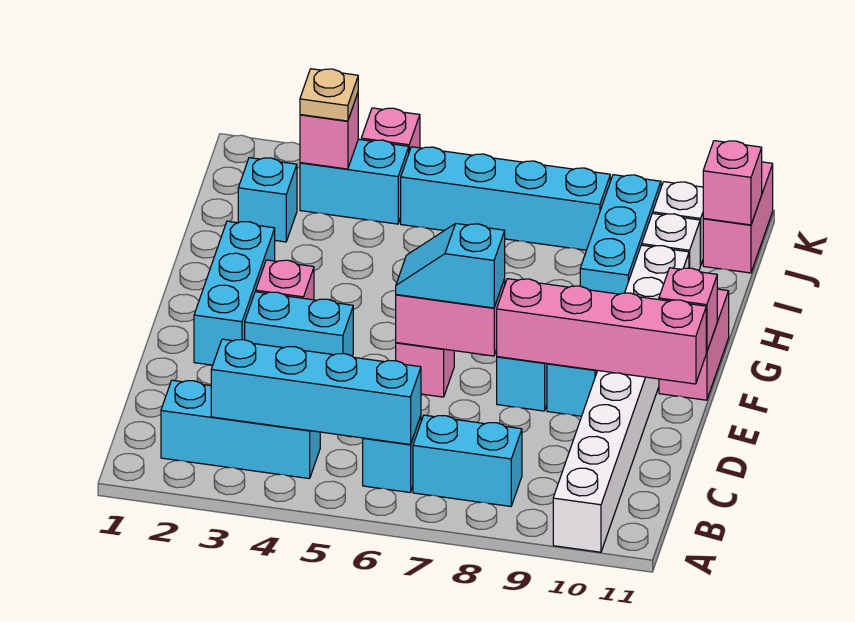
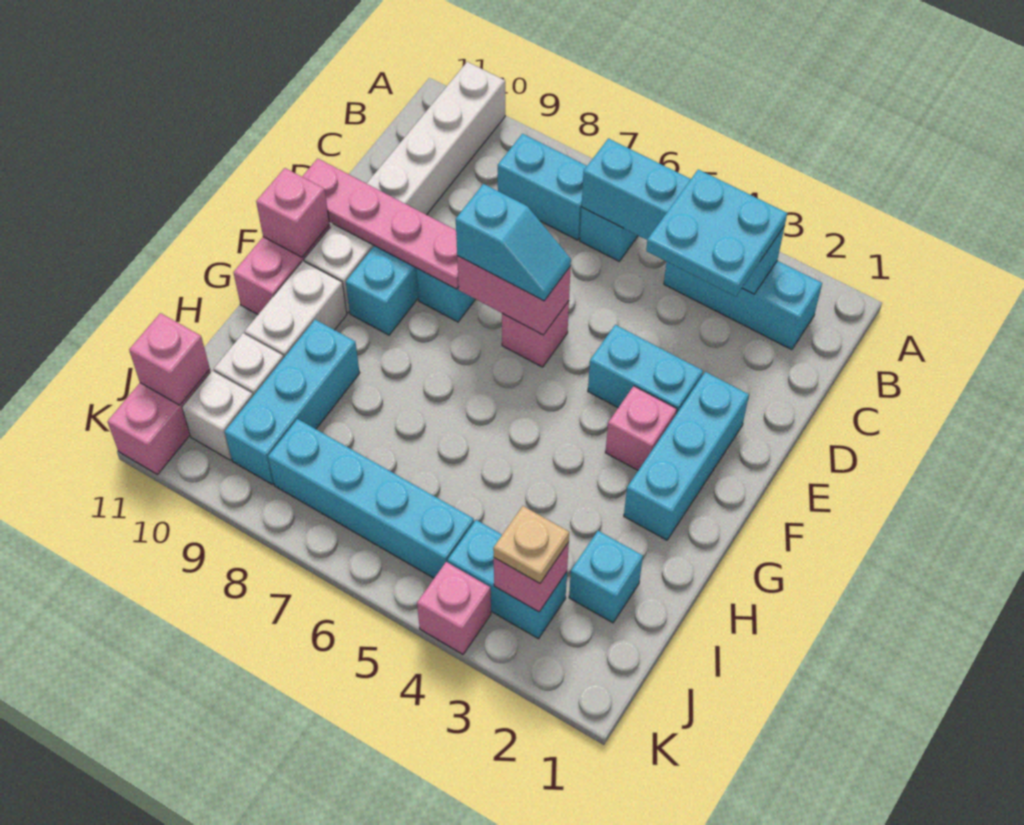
none -> cyan 2x2 plate [646,169,787,297]
pink 1x4 brick [497,279,707,384] -> pink 1x4 plate [302,158,459,289]

